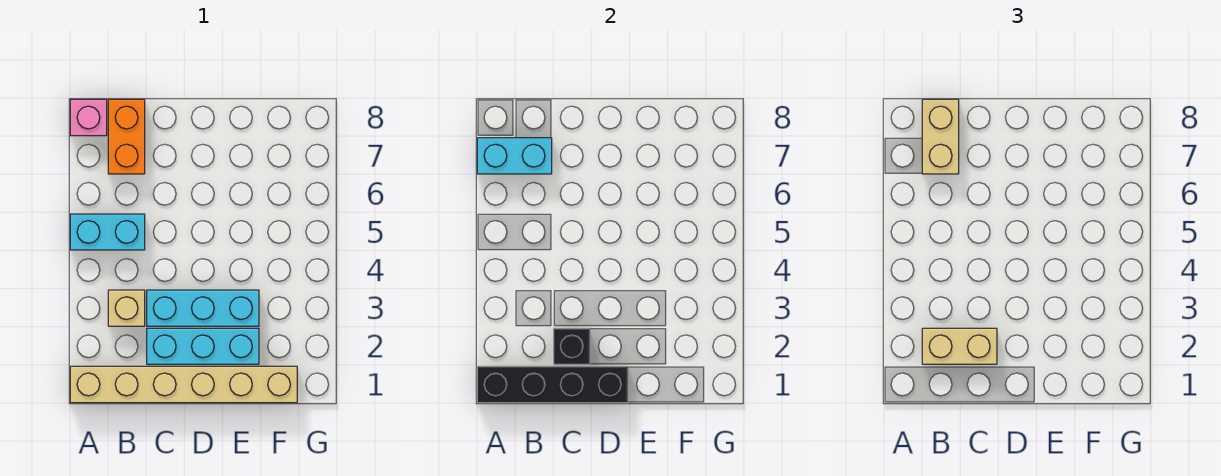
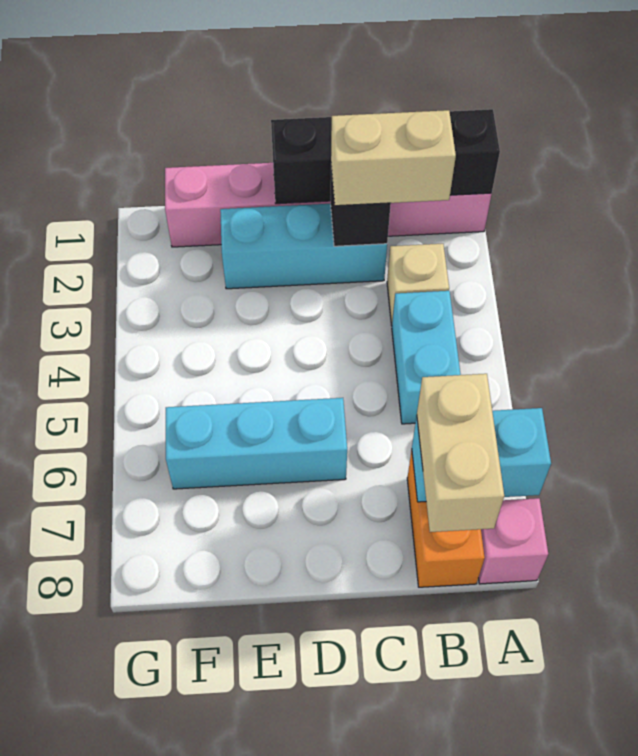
tan 1x6 brick [70,366,297,403] -> pink 1x6 brick [165,163,492,247]
cyan 1x2 brick [70,214,145,250] -> cyan 1x2 brick turned to [392,291,461,424]
cyan 1x3 brick [147,290,259,326] -> cyan 1x3 brick moved to [166,398,347,489]

